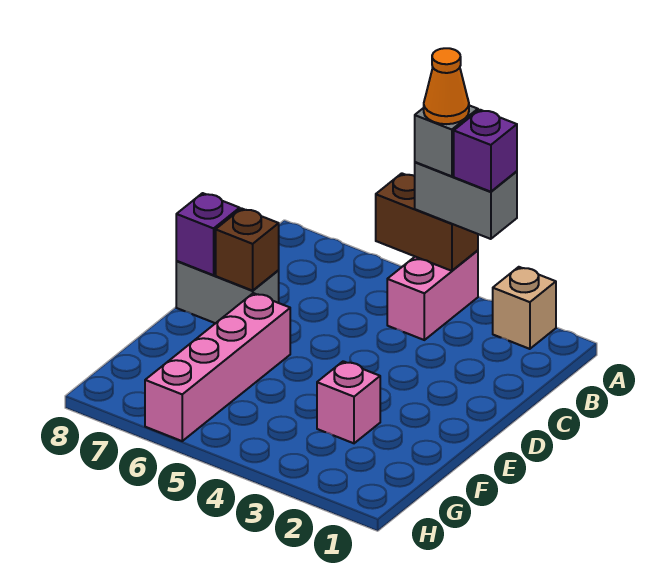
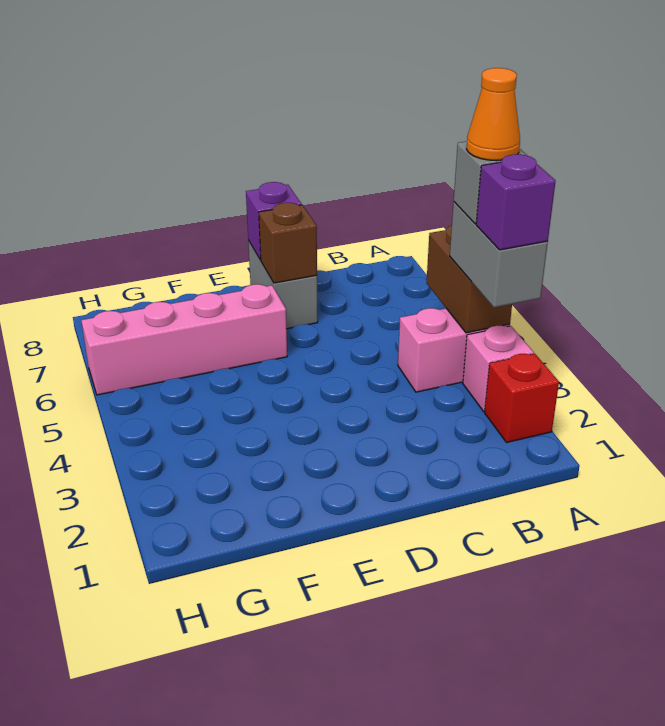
tan 1x1 brick [493,267,556,349] -> red 1x1 brick [484,354,559,442]
pink 1x1 brick [317,361,380,443] -> pink 1x1 brick moved to [463,326,534,411]

